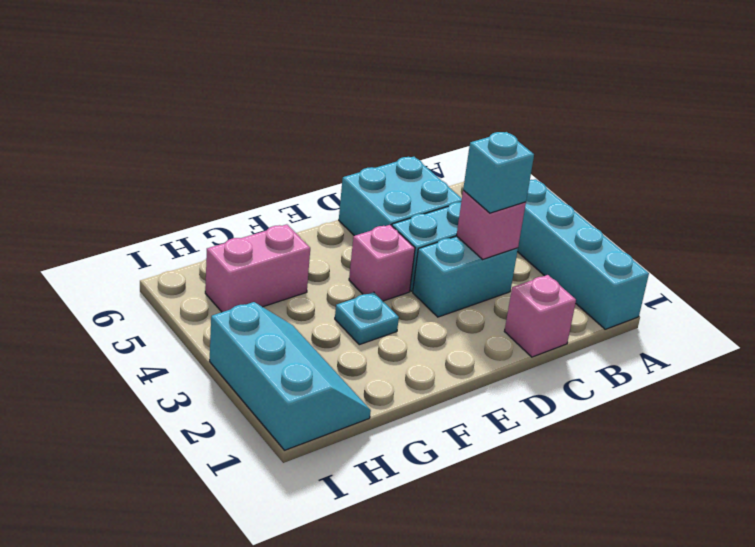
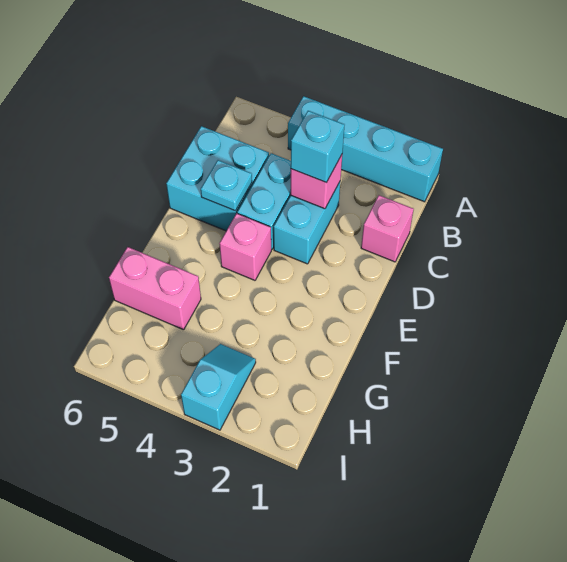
cyan 1x1 plate [335,292,399,345] -> cyan 1x1 plate moved to [201,160,252,211]
pink 1x2 brick [205,224,310,312] -> pink 1x2 brick turned to [109,247,201,330]
cyan 2x3 slope [210,302,371,450] -> cyan 1x2 slope [181,344,256,430]

